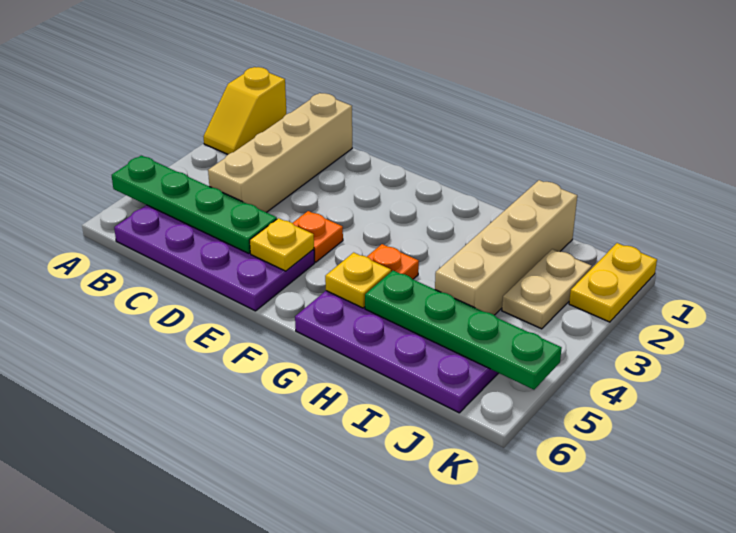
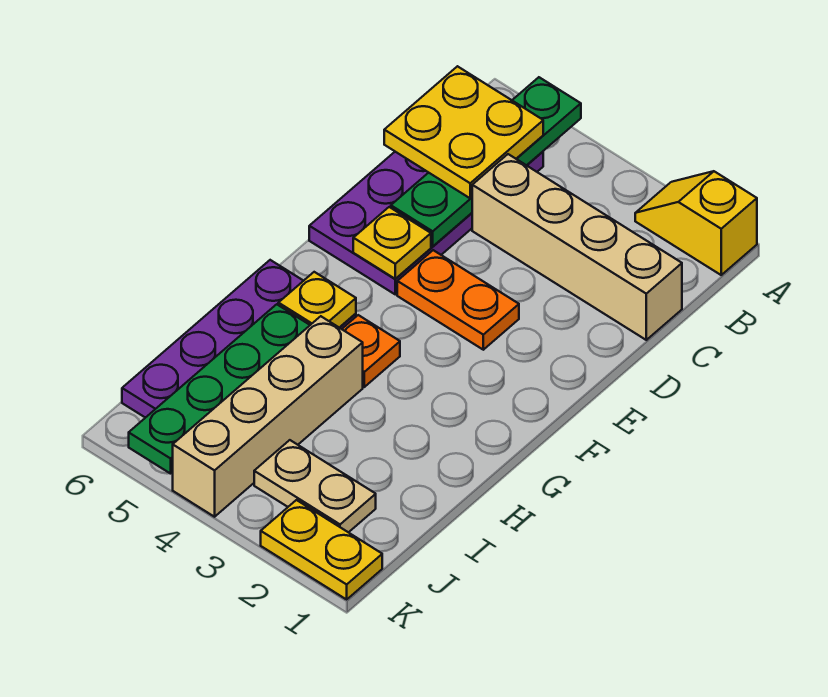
none -> yellow 2x2 plate [384,66,543,198]
orange 1x1 plate [293,211,343,262] -> orange 1x2 plate [397,250,519,350]
tan 1x4 brick [435,180,577,315] -> tan 1x4 brick turned to [173,316,363,517]

